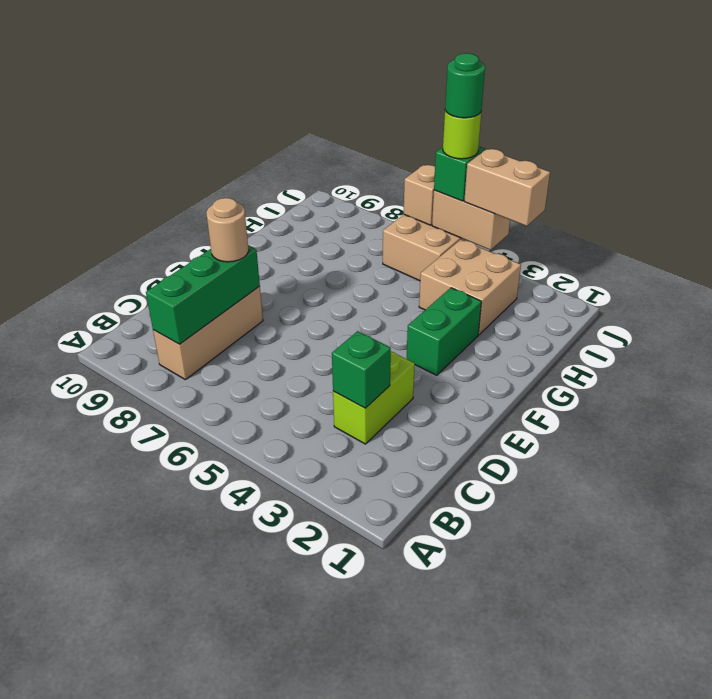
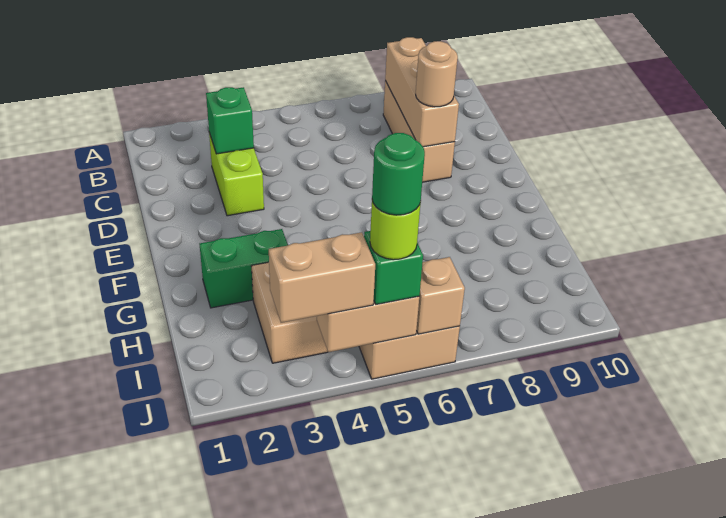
green 1x3 brick [146,245,260,344] -> tan 1x3 brick [385,37,459,147]
green 1x2 brick [407,288,481,375] -> green 1x2 brick turned to [200,229,288,308]

